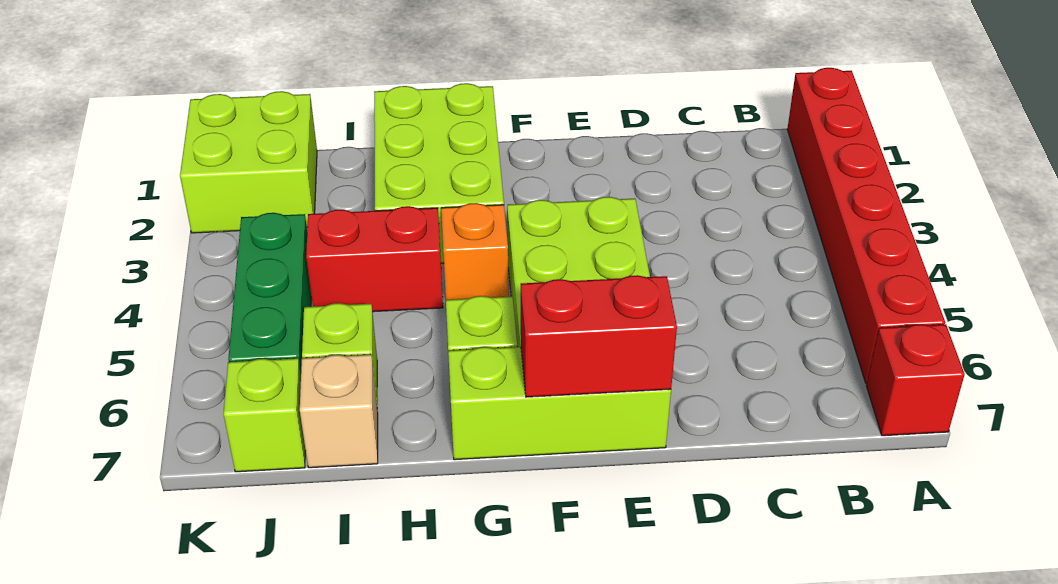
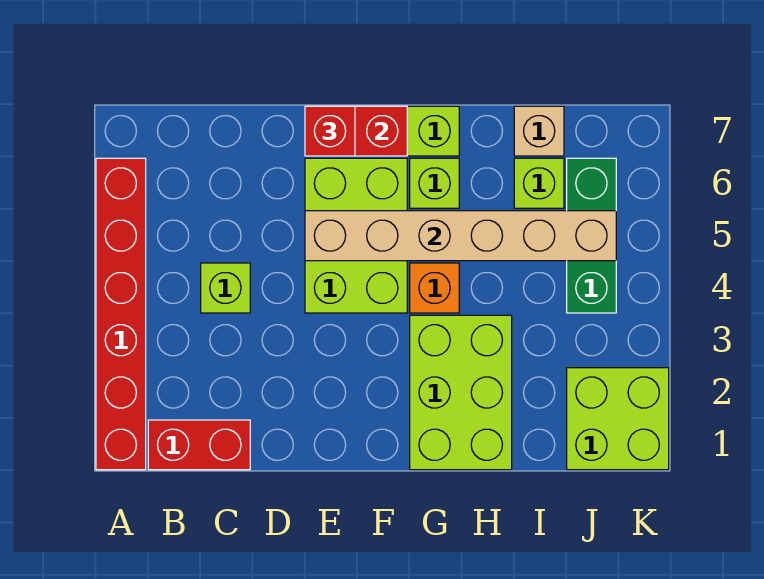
red 1x1 brick [866,324,965,436] -> red 1x1 brick moved to [305,106,355,156]
none -> tan 1x6 brick [305,211,616,261]
red 1x2 brick [306,206,443,312] -> red 1x2 brick moved to [148,420,250,470]
lime 1x1 brick [224,358,306,472] -> lime 1x1 brick moved to [201,263,250,313]

